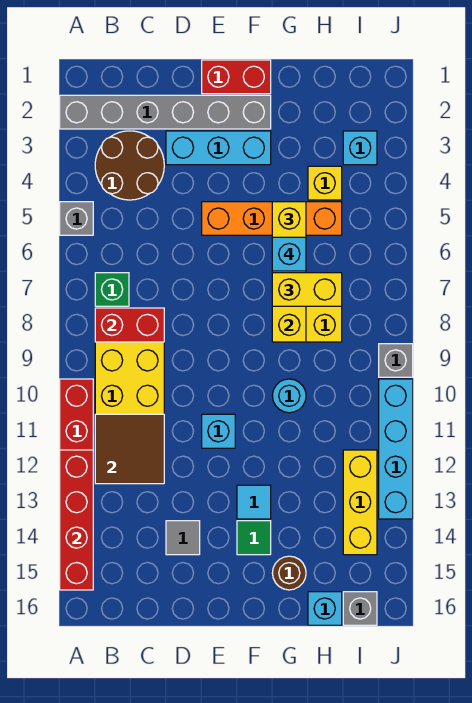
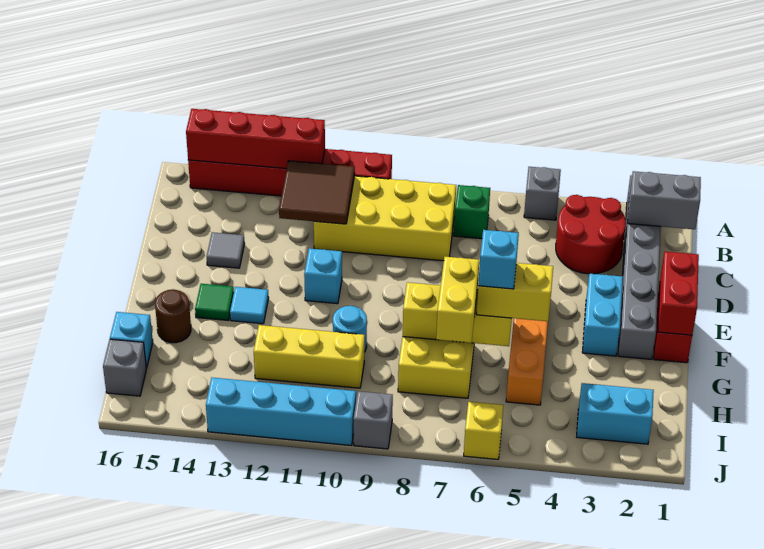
none -> grey 1x2 brick [628,171,701,229]
brown 2x2 round brick [95,131,164,200] -> red 2x2 round brick [556,195,626,274]
red 1x2 brick [95,308,164,342] -> red 1x2 brick moved to [658,251,699,335]
cyan 1x3 brick [166,131,271,165] -> cyan 1x2 brick [582,274,623,356]
yellow 1x1 brick [308,166,342,200] -> yellow 1x1 brick moved to [464,402,503,459]
cyan 1x1 brick [343,131,377,165] -> cyan 1x2 brick [577,383,654,444]
yellow 1x3 brick [343,450,377,555] -> yellow 1x3 brick moved to [254,325,365,388]

